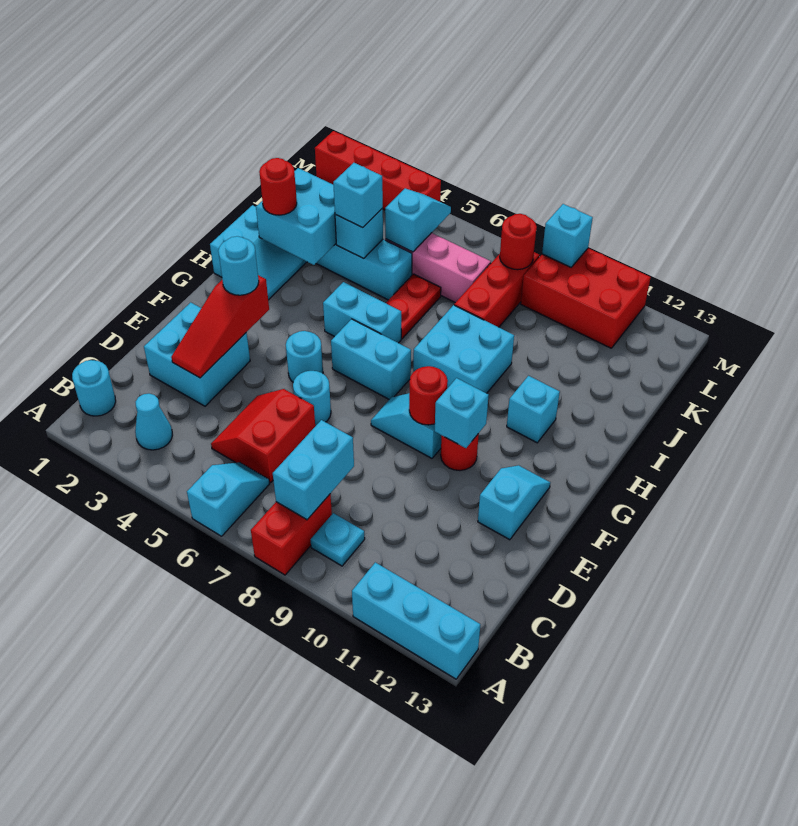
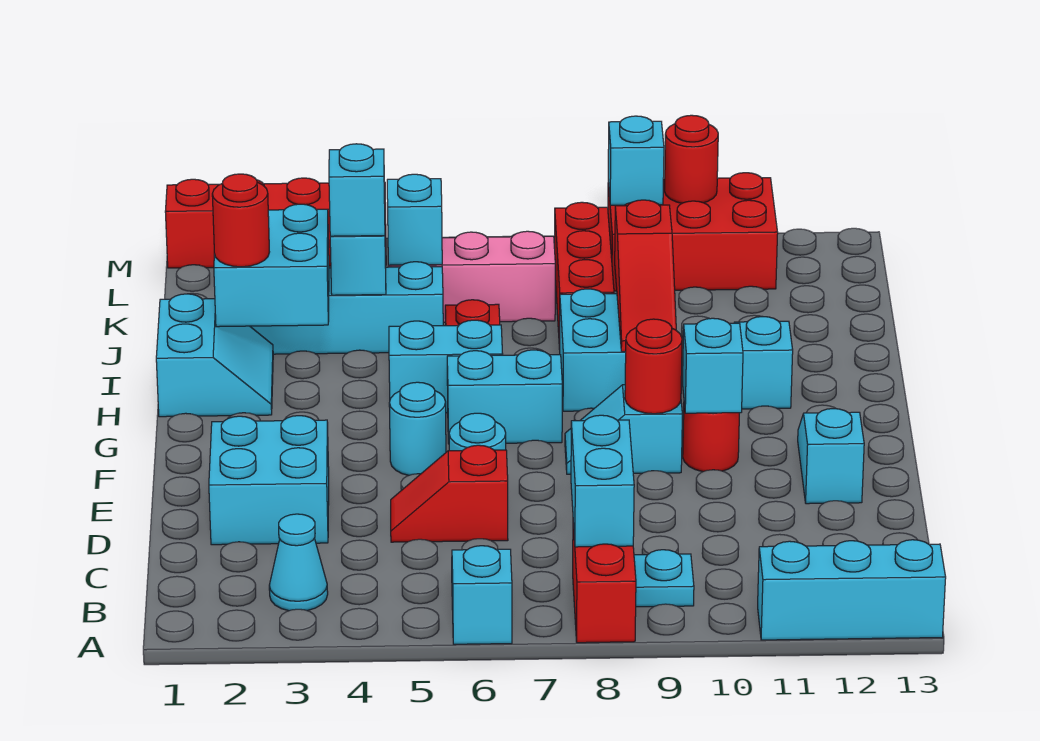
cyan 1x1 round brick [72,360,116,416] -> none
red 2x2 slope [211,389,315,483] -> red 1x2 slope [391,445,508,542]
red 1x3 slope [171,275,269,378] -> red 1x3 slope moved to [615,200,676,352]
cyan 1x1 round brick [218,236,259,295] -> none
red 1x1 round brick [500,214,537,270] -> red 1x1 round brick moved to [664,115,718,203]

